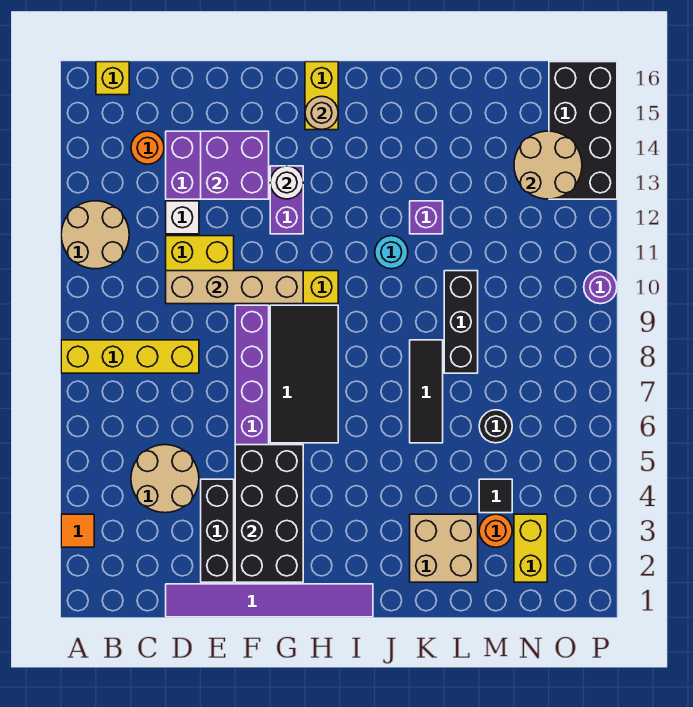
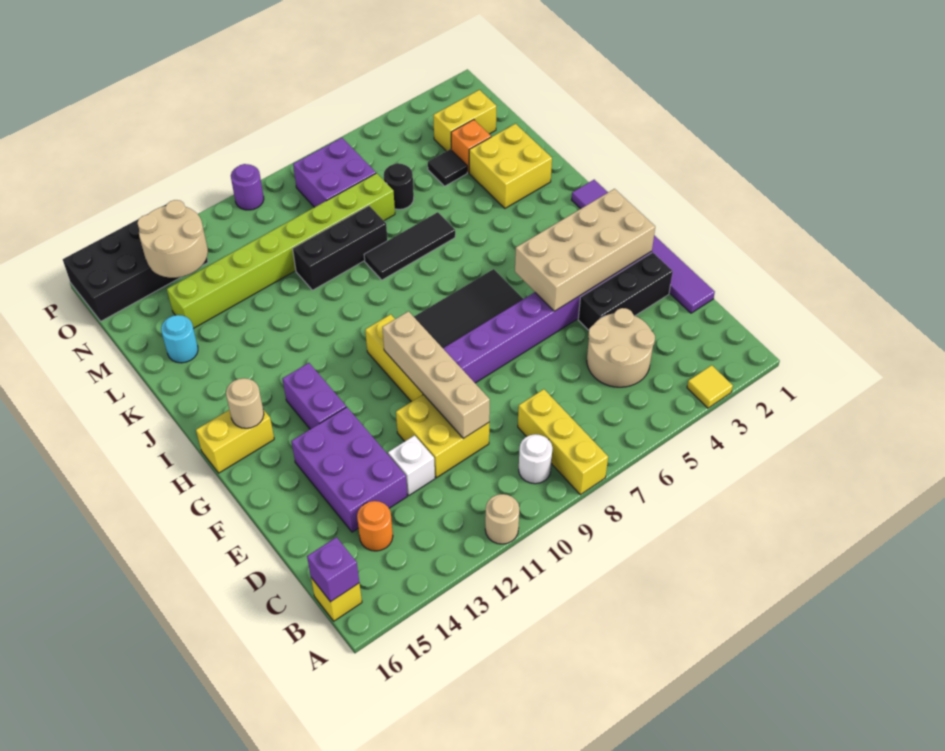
orange 1x1 tile [61,514,94,547] -> yellow 1x1 tile [687,365,733,408]
yellow 1x4 brick [61,340,199,373] -> yellow 1x3 brick [518,389,608,495]
tan 2x2 round brick [61,201,129,269] -> tan 1x1 round brick [485,494,519,544]
purple 2x2 brick [201,131,269,199] -> purple 2x2 brick moved to [293,138,376,207]
black 2x4 brick [235,445,303,582] -> tan 2x4 brick [515,189,655,311]
purple 1x2 brick [270,166,303,234] -> purple 1x2 brick turned to [282,363,346,429]
white 1x1 round brick [270,166,303,199] -> white 1x1 round brick moved to [519,434,552,484]
cyan 1x1 round brick [375,236,408,269] -> cyan 1x1 round brick moved to [161,315,198,363]
tan 2x2 brick [410,514,478,582] -> yellow 2x2 brick [469,124,552,208]
purple 1x1 brick [410,201,443,234] -> purple 1x1 brick moved to [307,537,359,602]
orange 1x1 round brick [479,514,512,547] -> orange 1x1 brick [451,120,491,173]
none -> lime 1x8 brick [167,173,395,329]

